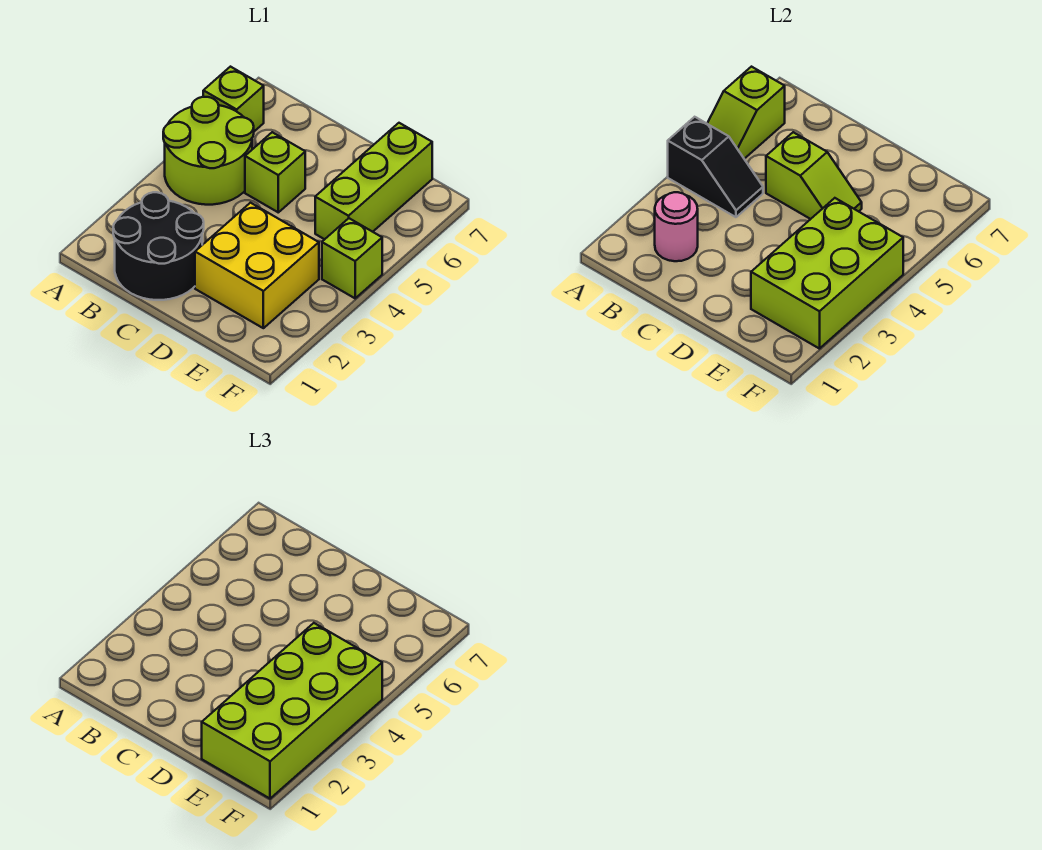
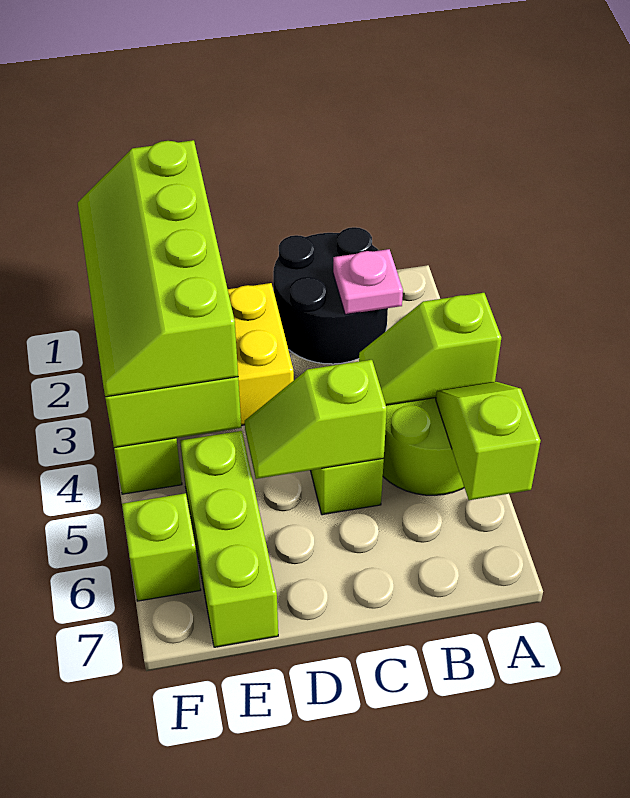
black 1x2 slope [668,117,763,217] -> lime 1x2 slope [359,293,501,405]
lime 1x1 brick [203,67,264,131] -> lime 1x1 brick moved to [122,493,201,601]
pink 1x1 round brick [655,192,698,261] -> pink 1x1 plate [333,249,403,314]
lime 2x4 brick [202,623,382,799] -> lime 2x4 slope [78,140,238,397]

